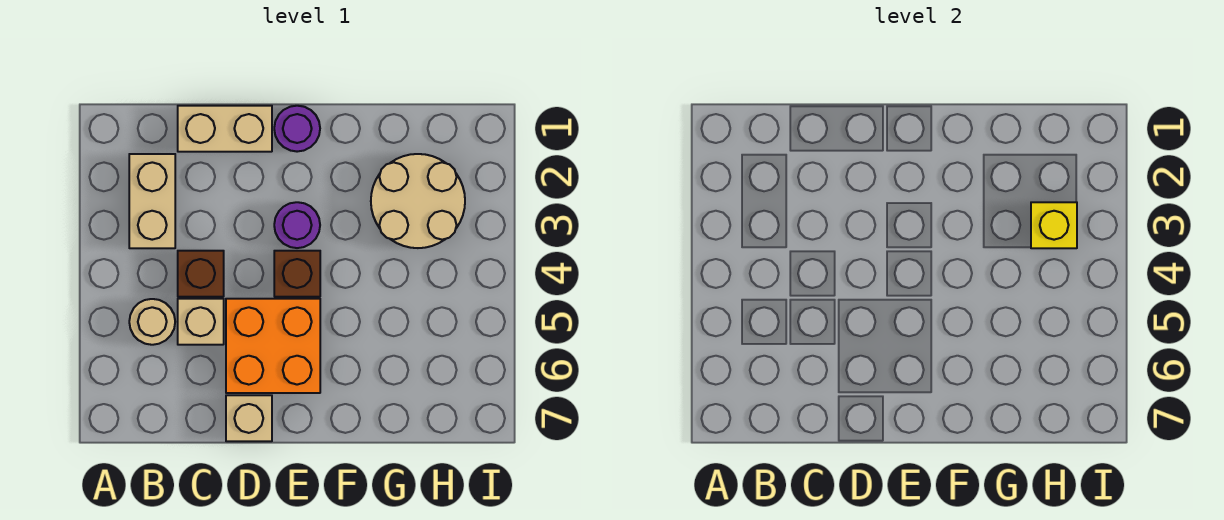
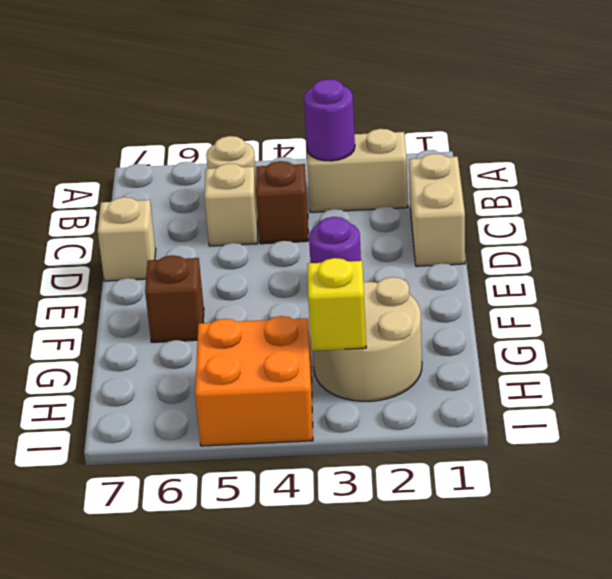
orange 2x2 brick [226,299,320,393] -> orange 2x2 brick moved to [195,316,313,446]
purple 1x1 round brick [274,106,320,152] -> purple 1x1 round brick moved to [304,79,355,161]
brown 1x1 brick [274,251,320,297] -> brown 1x1 brick moved to [145,255,204,342]

